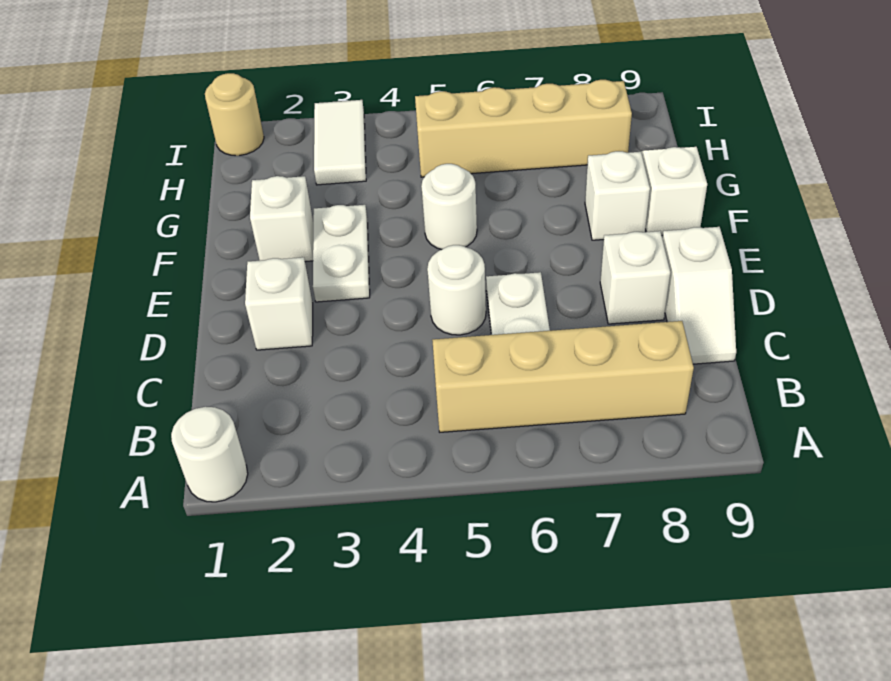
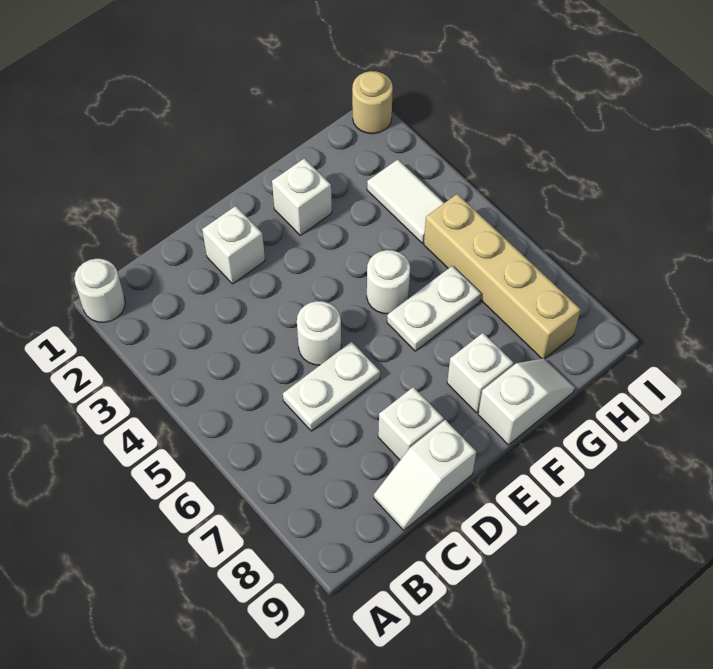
tan 1x4 brick [432,321,694,432] -> none
white 1x2 plate [313,205,370,302] -> white 1x2 plate moved to [387,266,481,351]
white 1x2 tile [314,100,366,185] -> white 1x2 tile turned to [367,159,444,243]

